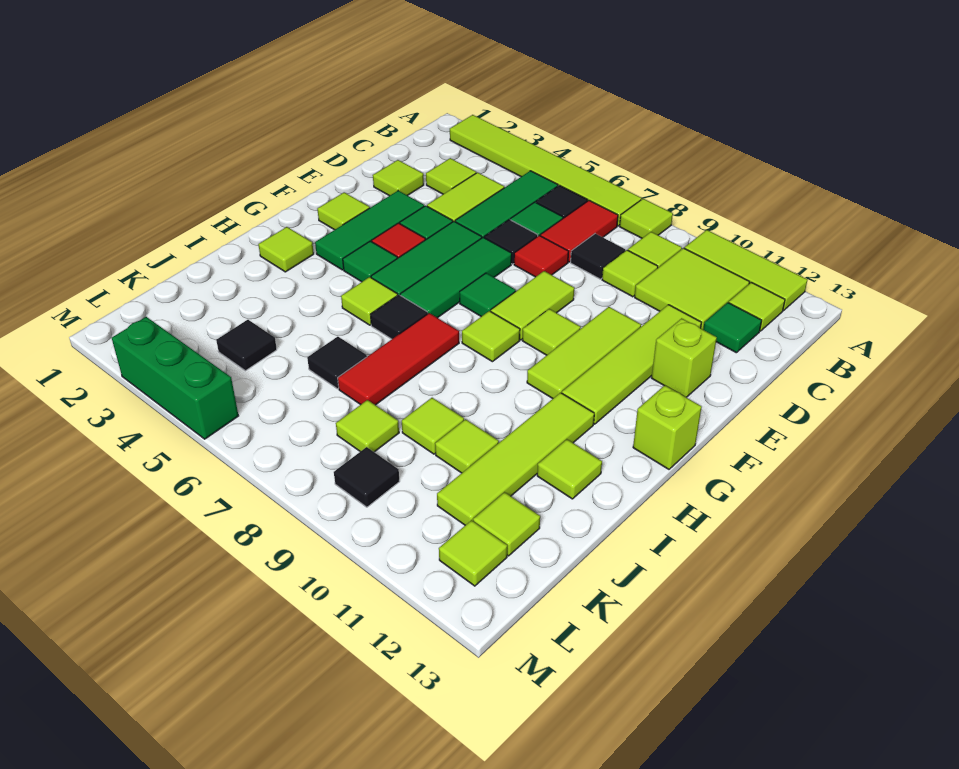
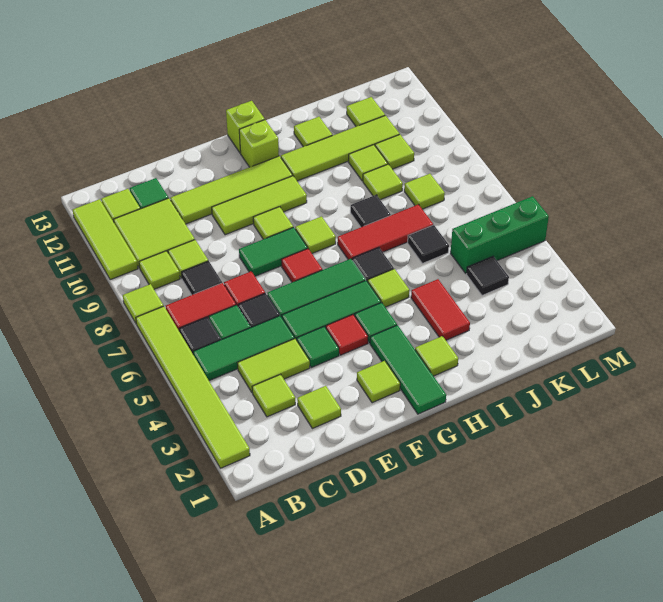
green 1x3 tile [315,191,424,270] -> green 1x3 tile turned to [370,325,446,414]
lime 1x2 tile [491,271,574,340] -> green 1x2 tile [239,227,308,276]
lime 1x1 brick [652,318,717,397] -> lime 1x1 brick moved to [239,120,279,167]
green 1x1 tile [460,273,516,316] -> red 1x1 tile [281,249,322,282]
none -> red 1x2 tile [411,279,470,340]
black 1x1 tile [334,447,400,507] -> black 1x1 tile moved to [350,195,391,227]
lime 1x1 tile [439,520,507,586] -> lime 1x1 tile moved to [375,135,414,169]
green 1x3 brick [112,317,238,439] -> green 1x3 brick turned to [451,196,549,273]

